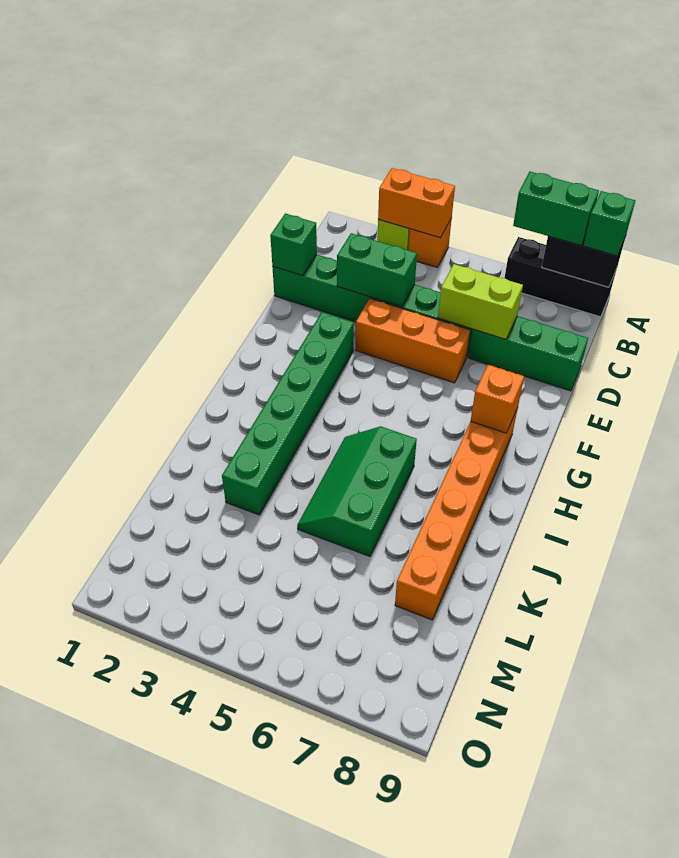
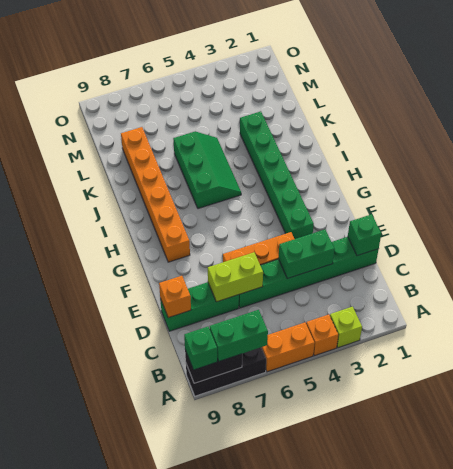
orange 1x2 brick [378,168,455,238] -> orange 1x2 brick moved to [261,322,315,372]
orange 1x1 brick [471,365,524,433] -> orange 1x1 brick moved to [159,276,191,318]

